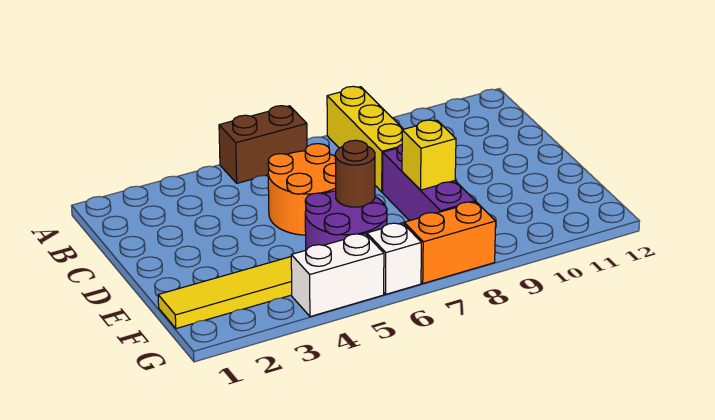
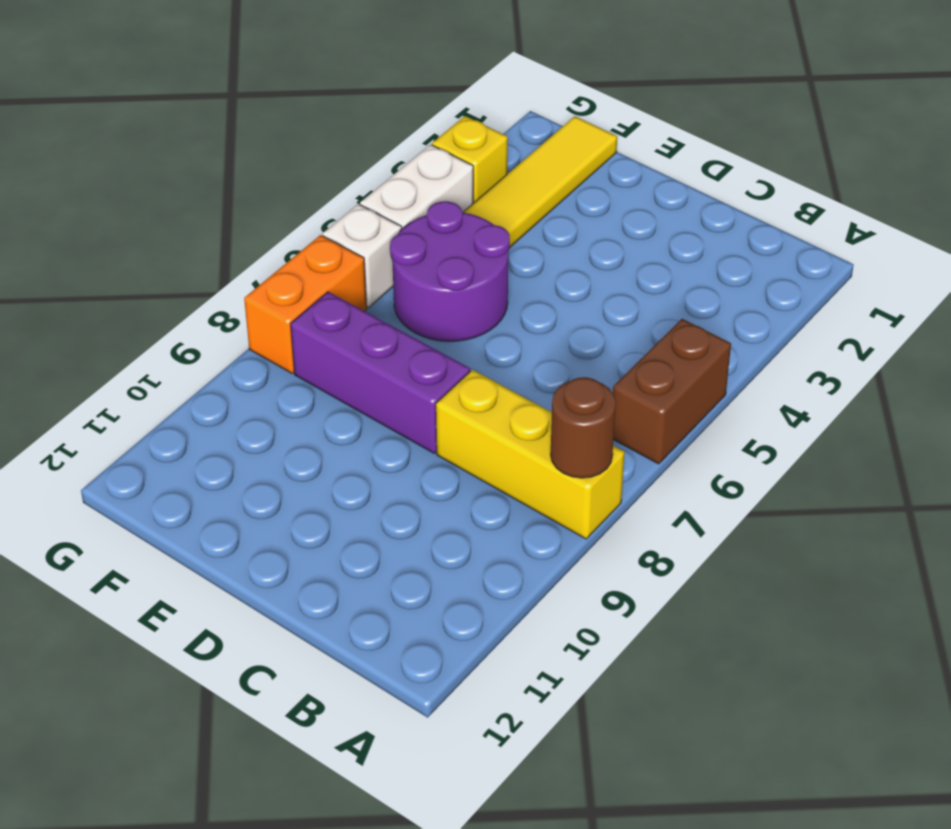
orange 2x2 round brick [268,144,336,235] -> none
brown 1x1 round brick [335,140,375,207] -> brown 1x1 round brick moved to [551,377,616,478]
yellow 1x1 brick [402,120,456,190] -> yellow 1x1 brick moved to [432,116,508,203]

